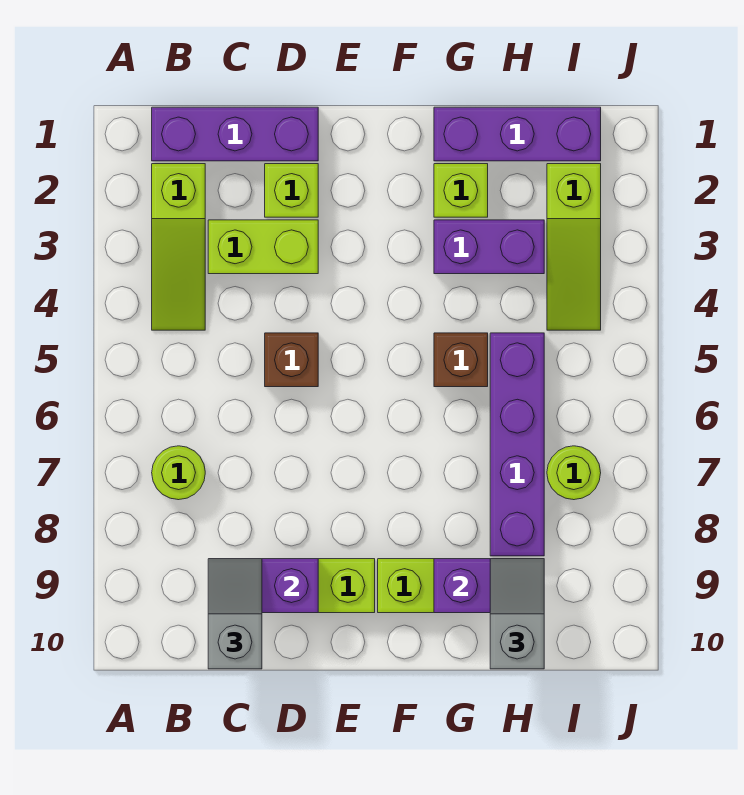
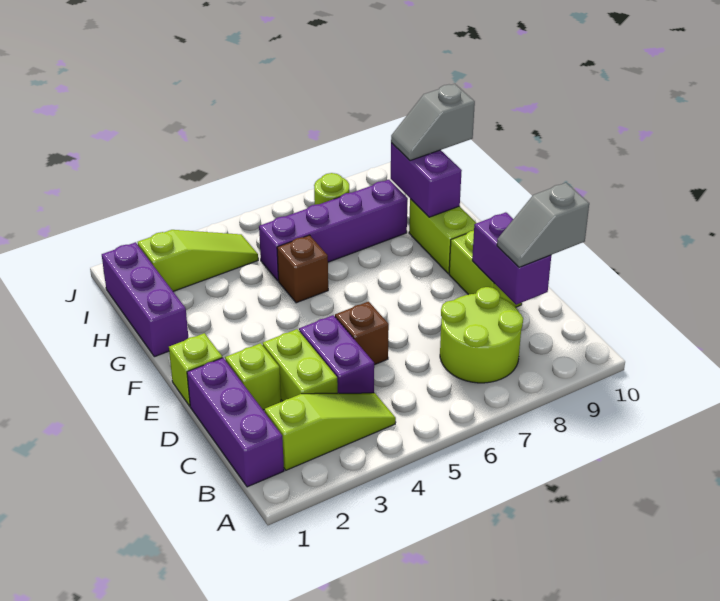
lime 1x1 round brick [152,446,205,500] -> lime 2x2 round brick [440,287,523,383]
lime 1x1 brick [434,164,488,217] -> lime 1x1 brick moved to [169,333,222,406]
purple 1x2 brick [434,220,544,274] -> purple 1x2 brick moved to [299,315,374,393]

